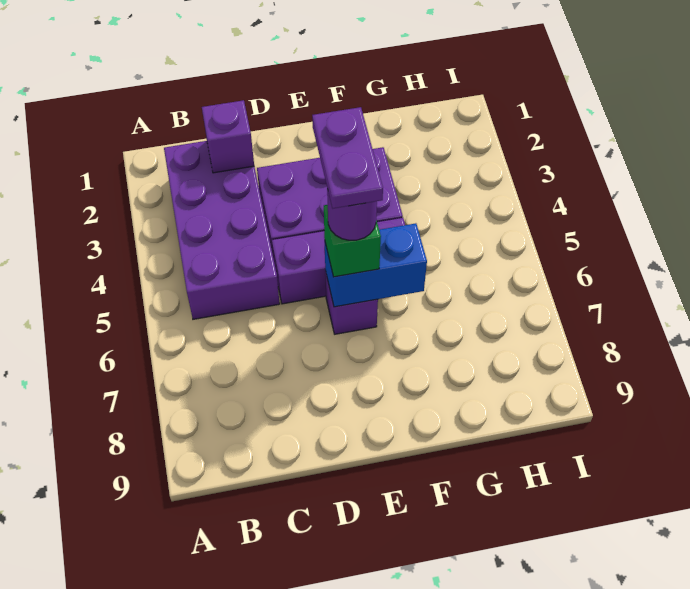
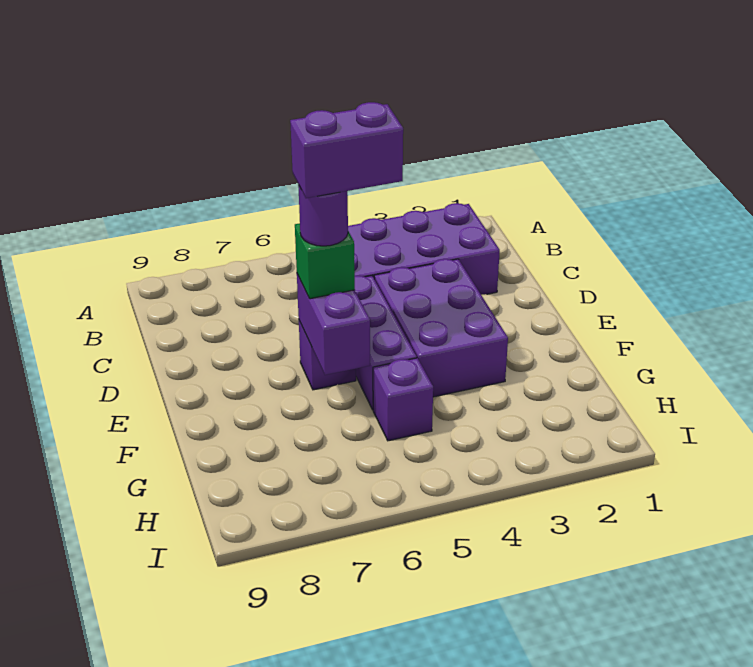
purple 1x1 brick [202,100,254,173] -> purple 1x1 brick moved to [373,358,433,441]
purple 1x2 plate [312,107,383,208] -> purple 1x2 brick [290,102,403,198]
blue 1x2 brick [325,223,427,307] -> purple 1x2 brick [297,274,370,375]

